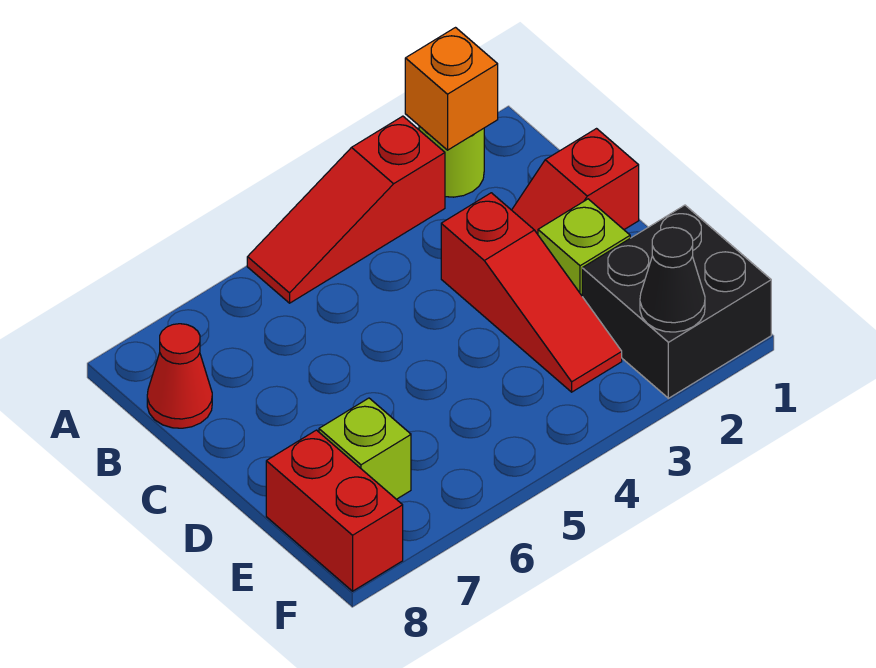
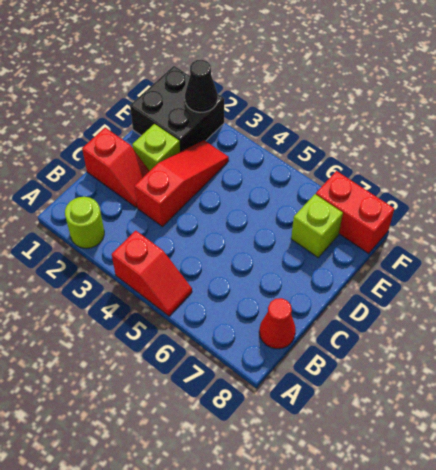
orange 1x1 brick [405,28,498,150] -> none
red 1x3 slope [247,116,445,303] -> red 1x2 slope [112,231,192,316]
red 1x2 brick [266,430,403,591] -> red 1x2 brick turned to [316,171,394,253]

